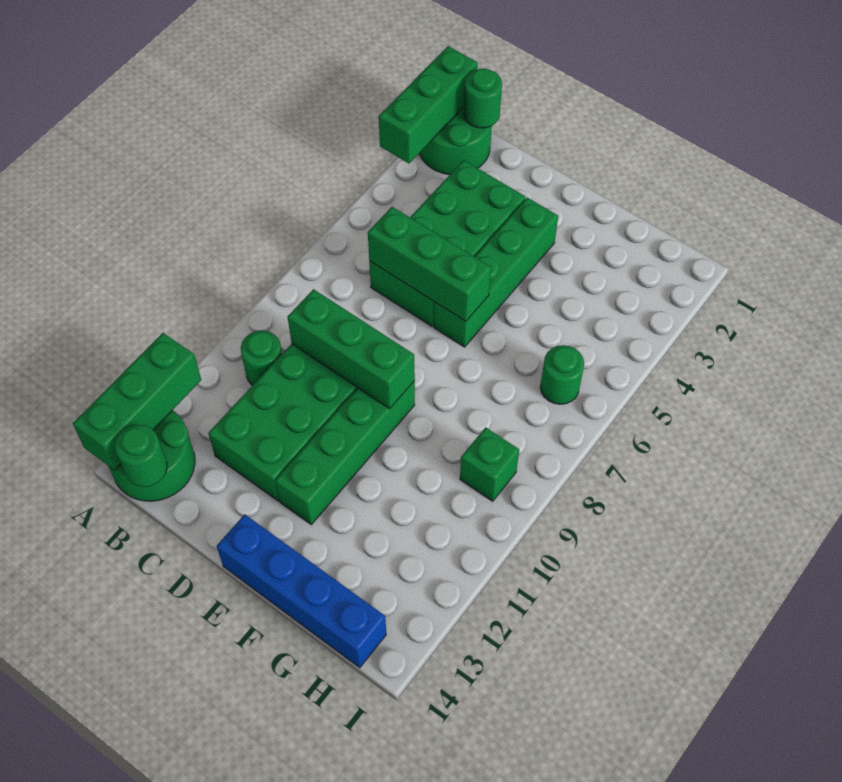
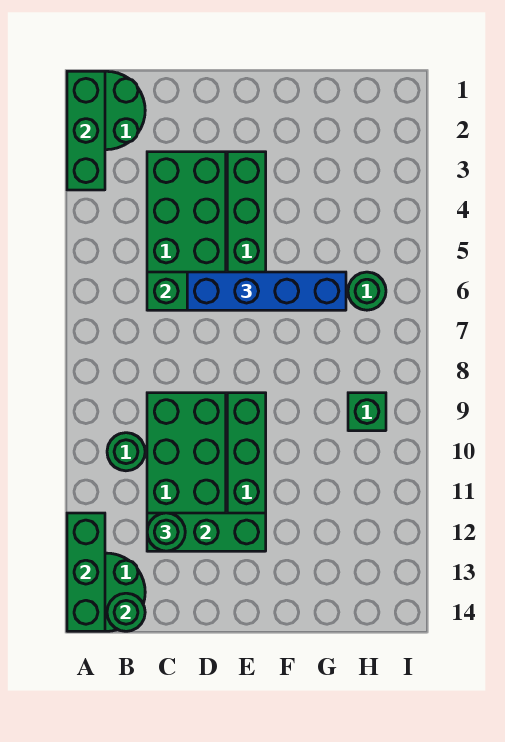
green 1x1 round brick [464,69,502,128] -> green 1x1 round brick moved to [147,513,185,551]
green 1x3 brick [287,289,415,409] -> green 1x3 brick moved to [147,513,266,551]
blue 1x4 brick [217,514,386,668] -> blue 1x4 brick moved to [187,272,346,310]

